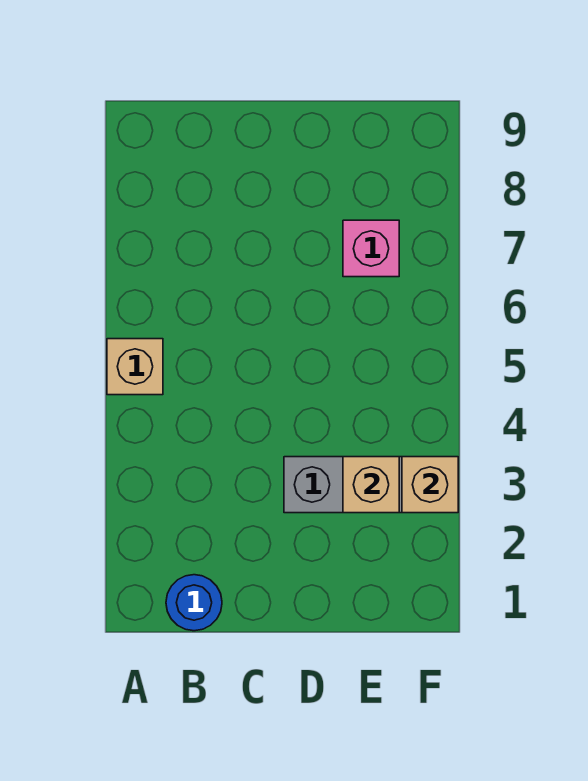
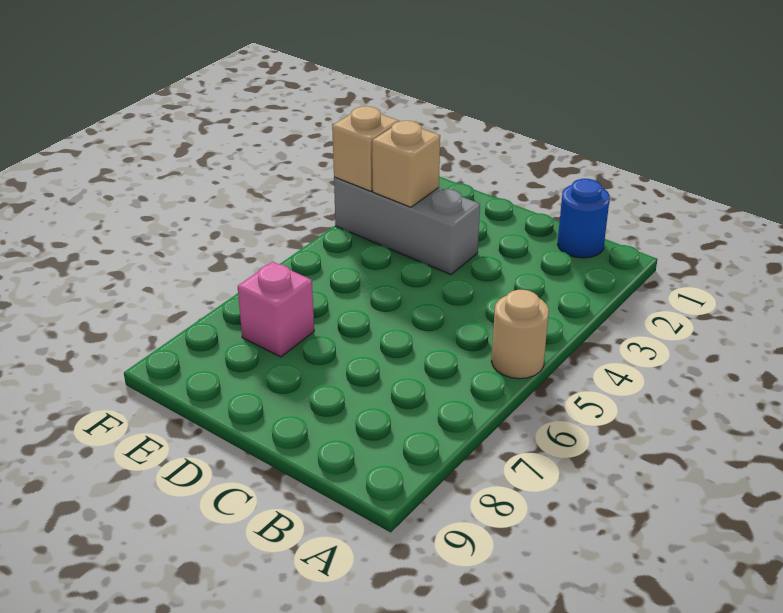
tan 1x1 brick [107,339,163,395] -> tan 1x1 round brick [491,290,549,379]

